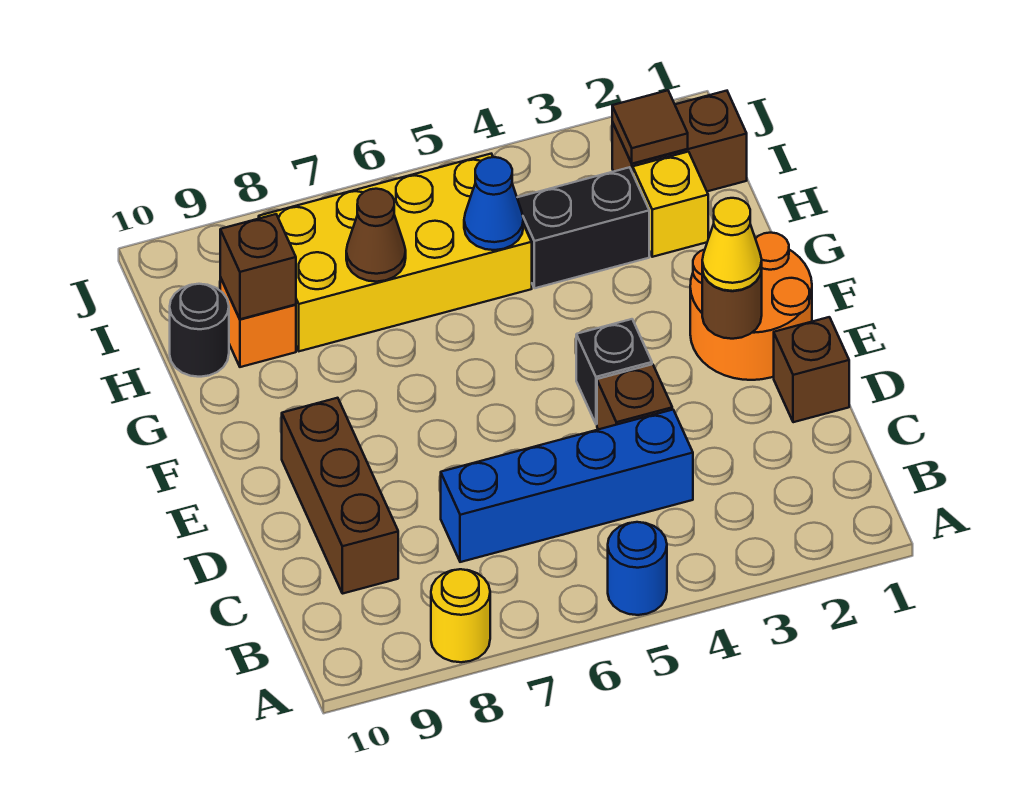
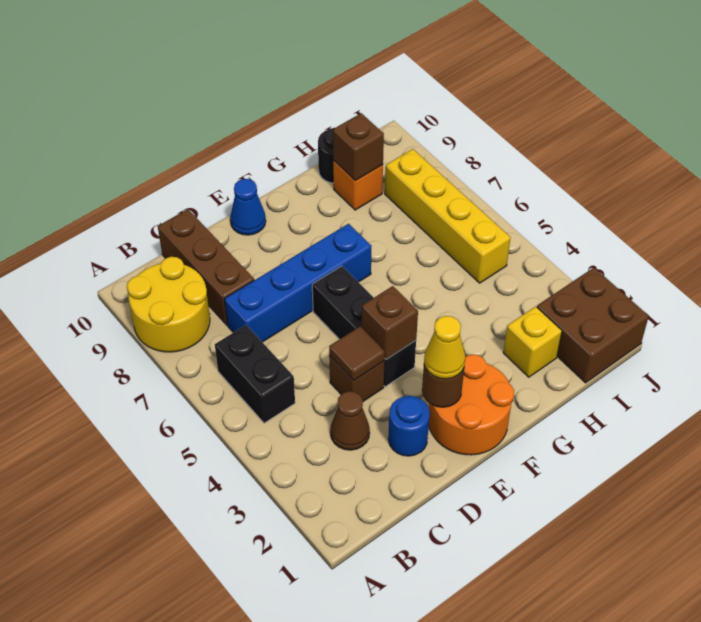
blue 1x1 round brick [608,522,667,615] -> blue 1x1 round brick moved to [388,396,430,456]
yellow 1x1 round brick [431,569,490,662] -> yellow 2x2 round brick [127,257,210,352]
blue 1x4 brick [441,410,693,562] -> blue 1x4 brick turned to [224,224,372,342]
brown 1x3 brick [282,398,398,594] -> brown 1x3 brick turned to [158,209,254,325]
brown 1x1 brick [774,317,849,422] -> brown 1x1 brick moved to [362,286,418,359]
black 1x1 brick [576,319,652,424] -> black 1x3 brick [312,266,416,387]
black 1x2 brick [517,167,649,288] -> black 1x2 brick moved to [215,325,295,423]
yellow 2x4 brick [259,154,532,351] -> yellow 1x4 brick [385,149,511,283]
blue 1x1 cone [464,157,523,250] -> blue 1x1 cone moved to [230,179,266,235]
brown 1x1 cone [346,189,406,282] -> brown 1x1 cone moved to [330,391,370,450]
brown 1x2 brick [612,91,747,191] -> brown 2x2 brick [537,268,649,383]
brown 1x1 tile [612,90,688,164] -> brown 1x1 tile moved to [329,326,385,380]

